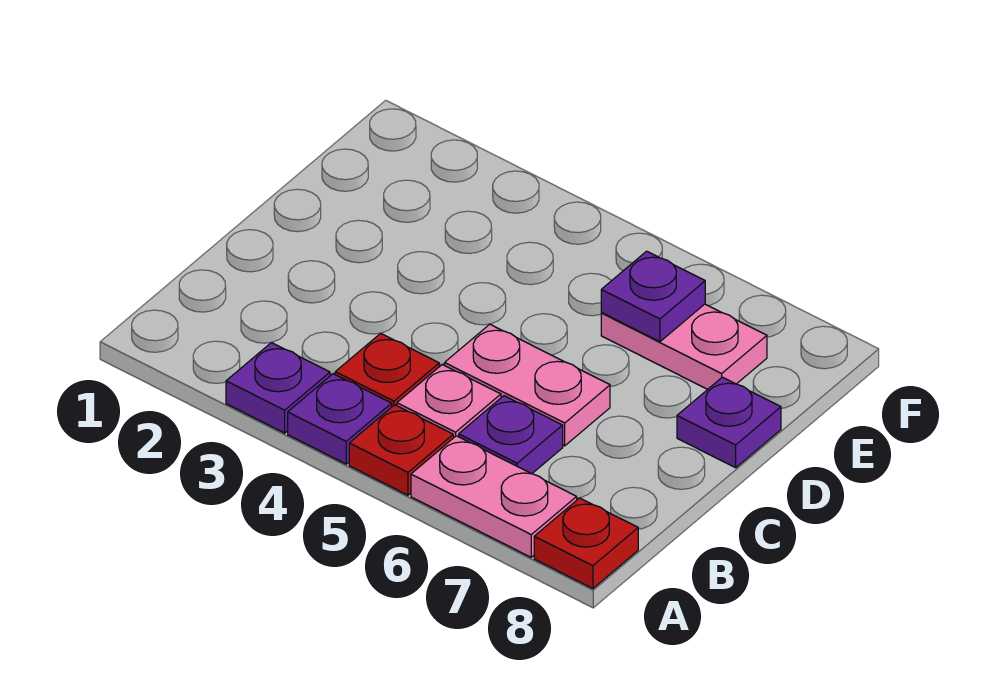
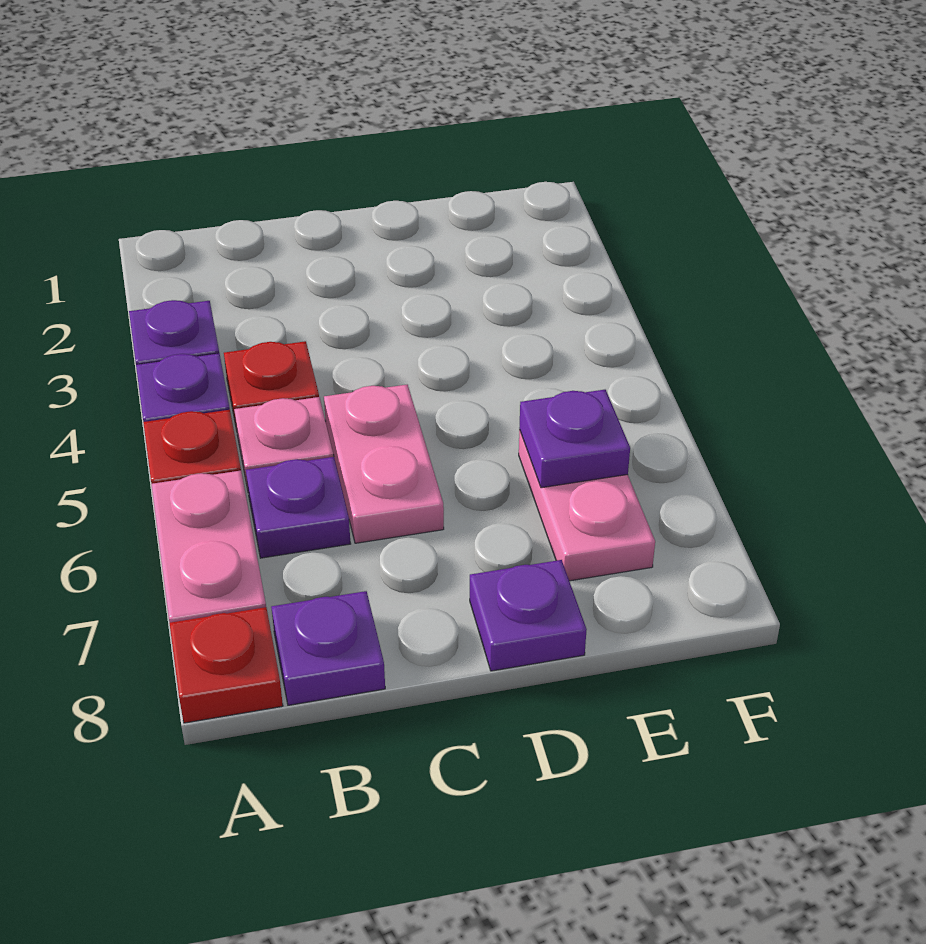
none -> purple 1x1 plate [271,591,385,705]

